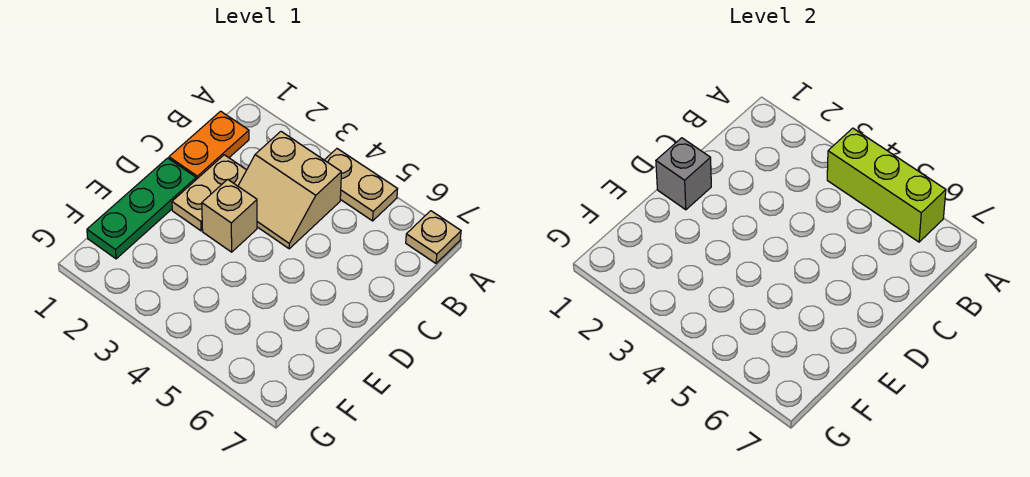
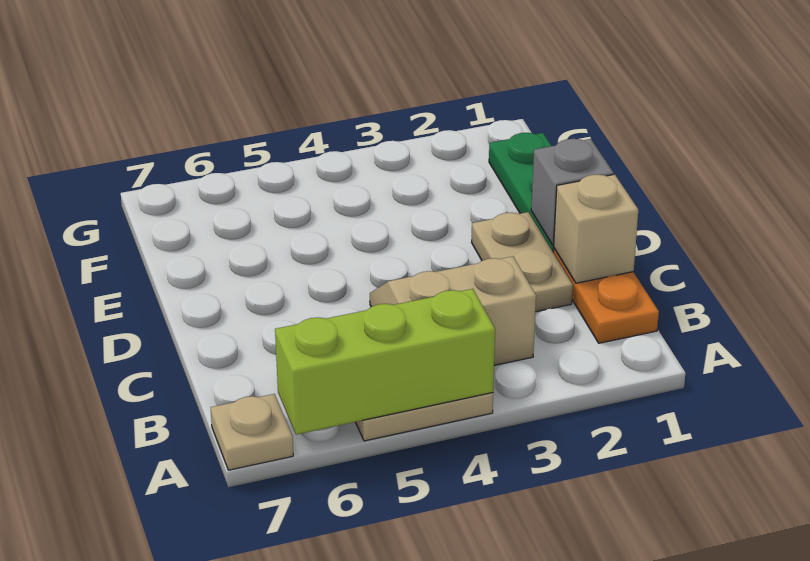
tan 1x1 brick [202,179,257,252] -> tan 1x1 brick moved to [554,174,638,283]

